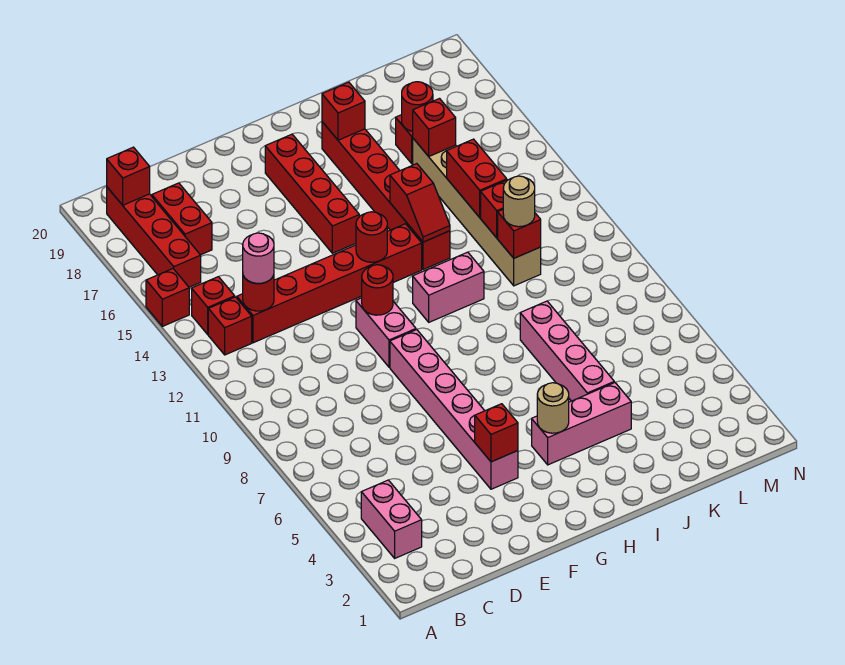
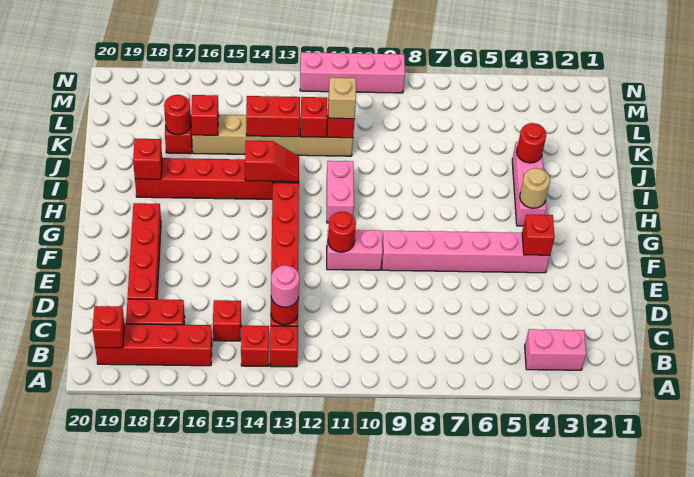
red 1x1 brick [146,269,189,326] -> red 1x1 brick moved to [213,300,241,341]
red 1x1 round brick [356,212,387,262] -> red 1x1 round brick moved to [517,123,546,163]
red 1x4 brick [265,134,359,253] -> red 1x4 brick turned to [127,203,161,299]
pink 1x4 brick [520,301,614,401] -> pink 1x4 brick moved to [300,52,405,93]
tan 1x1 round brick [503,176,535,227] -> tan 1x1 brick [328,78,356,119]

